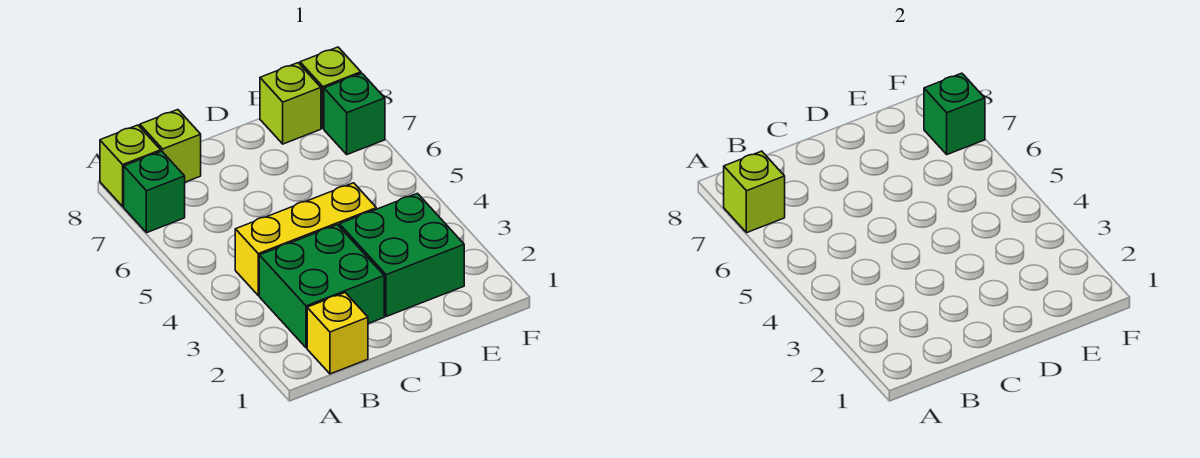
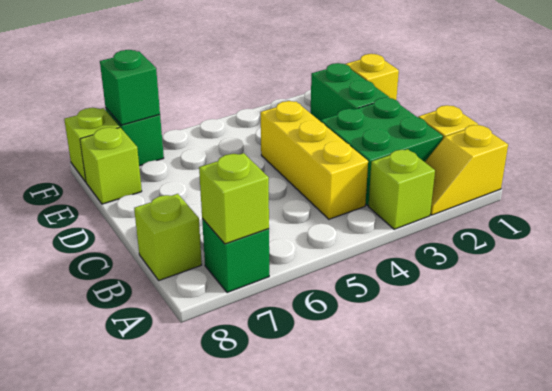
none -> yellow 1x2 slope [425,125,508,215]
lime 1x1 brick [100,125,161,206] -> lime 1x1 brick moved to [368,149,435,229]
green 2x2 brick [339,193,464,317] -> green 1x2 brick [311,63,390,122]
none -> yellow 1x1 brick [346,54,399,100]

